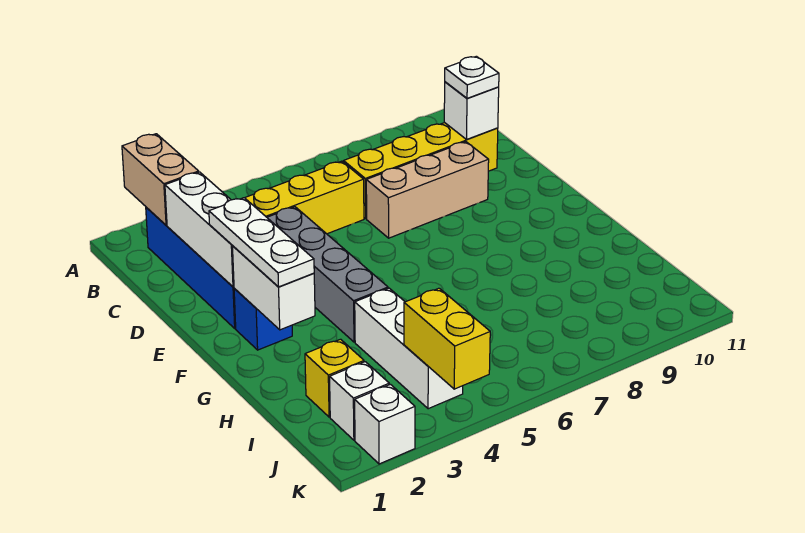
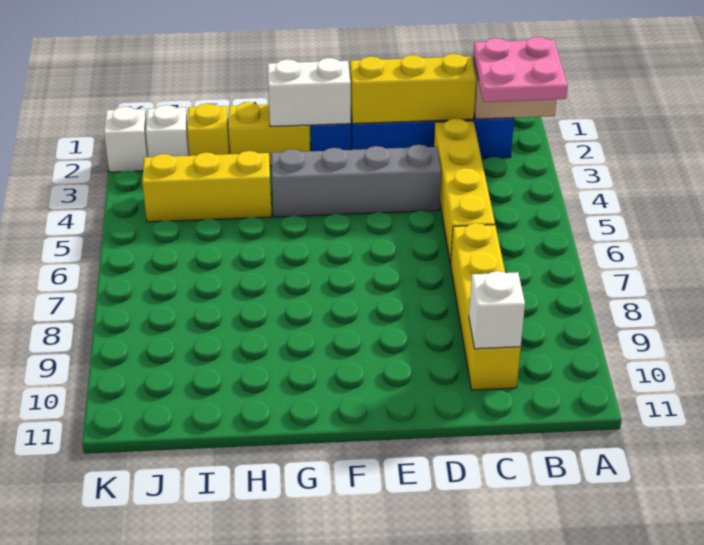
none -> pink 2x2 plate [473,37,568,102]
white 1x3 brick [165,172,234,287] -> yellow 1x3 brick [350,54,476,124]
white 1x1 plate [445,56,499,98] -> none
tan 1x3 brick [366,142,489,238] -> none
white 1x3 plate [209,198,314,287] -> none
white 1x3 brick [355,288,463,409] -> yellow 1x3 brick [142,151,272,222]
yellow 1x2 brick [404,288,490,389] -> yellow 1x2 brick moved to [229,102,310,166]

